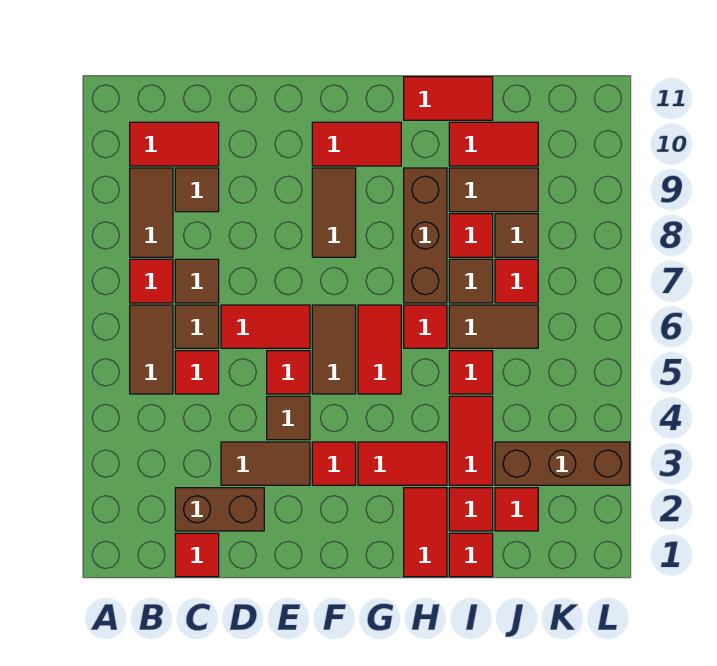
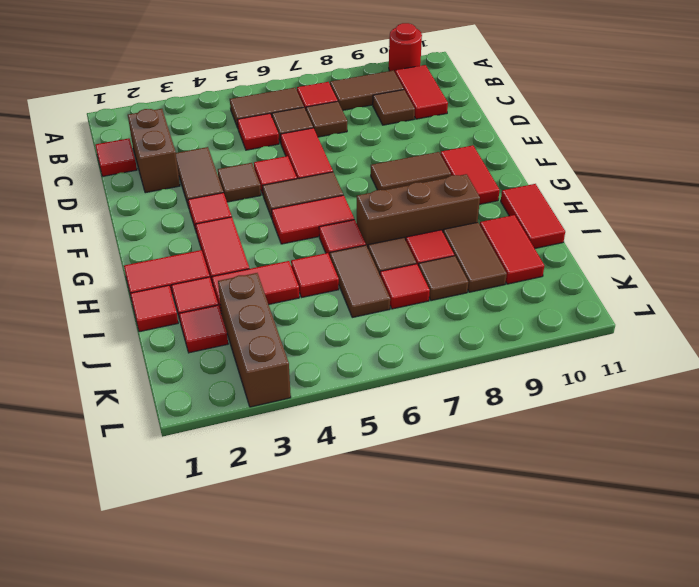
none -> red 1x1 round brick [389,23,422,72]

